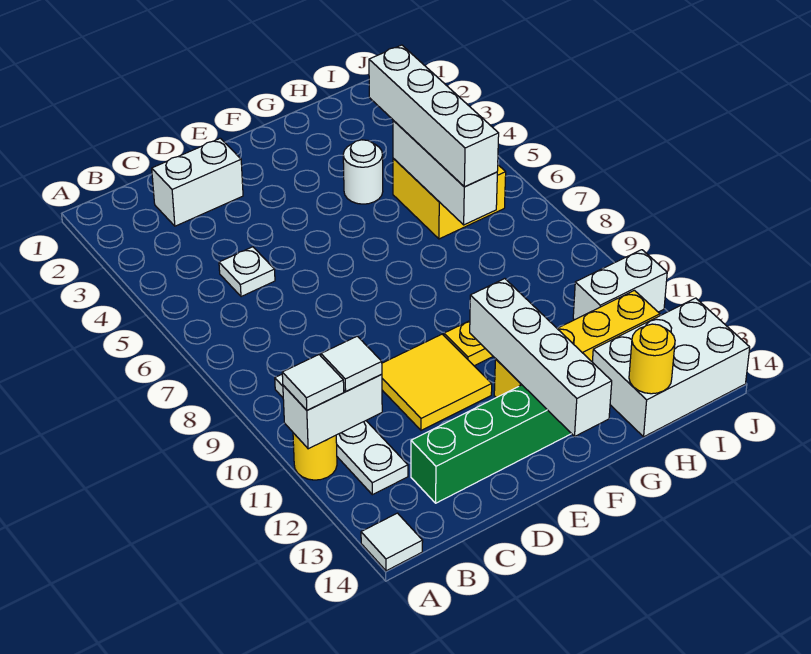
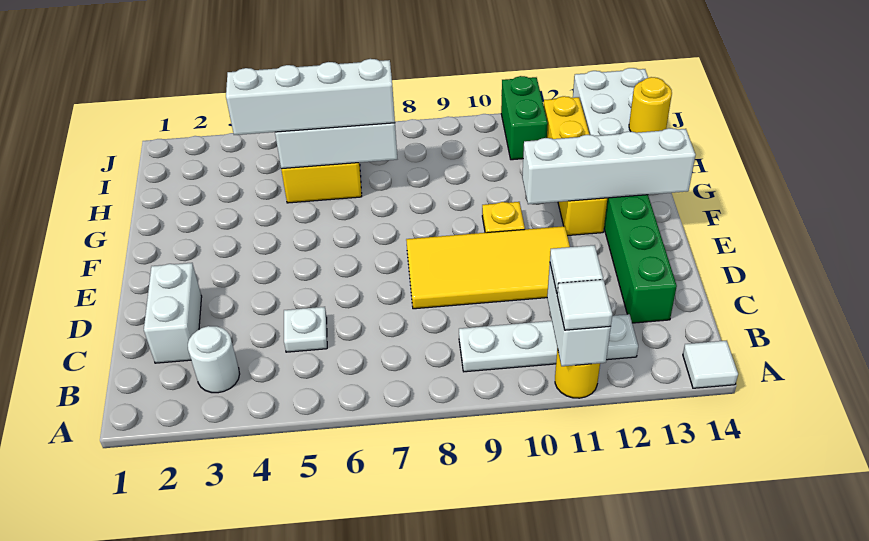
yellow 2x2 tile [382,334,492,430] -> yellow 2x4 tile [406,226,570,309]
white 1x1 round brick [343,140,383,204] -> white 1x1 round brick moved to [188,326,240,393]
white 1x2 brick [573,250,667,320] -> green 1x2 brick [501,76,548,160]

